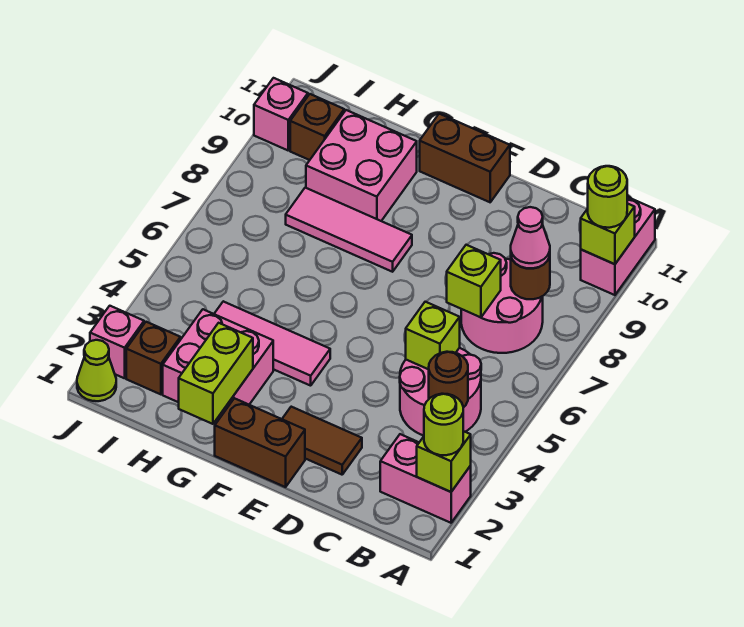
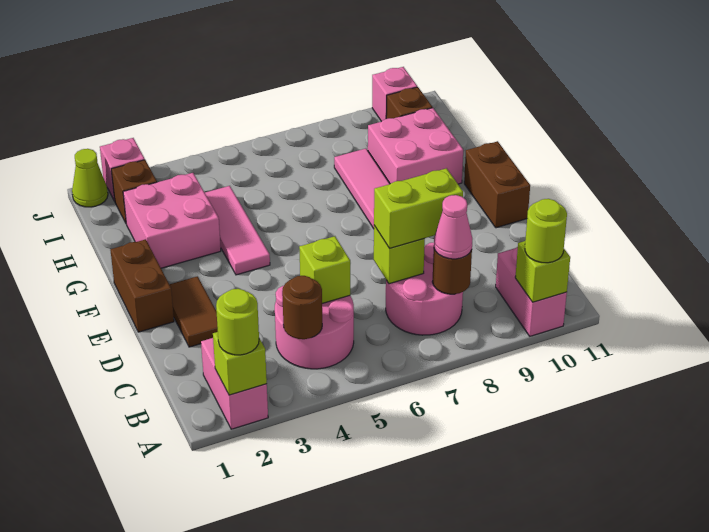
pink 1x2 brick [581,197,655,295] -> pink 1x2 brick turned to [496,247,567,336]
lime 1x2 brick [179,323,253,424] -> lime 1x2 brick moved to [374,168,463,249]

